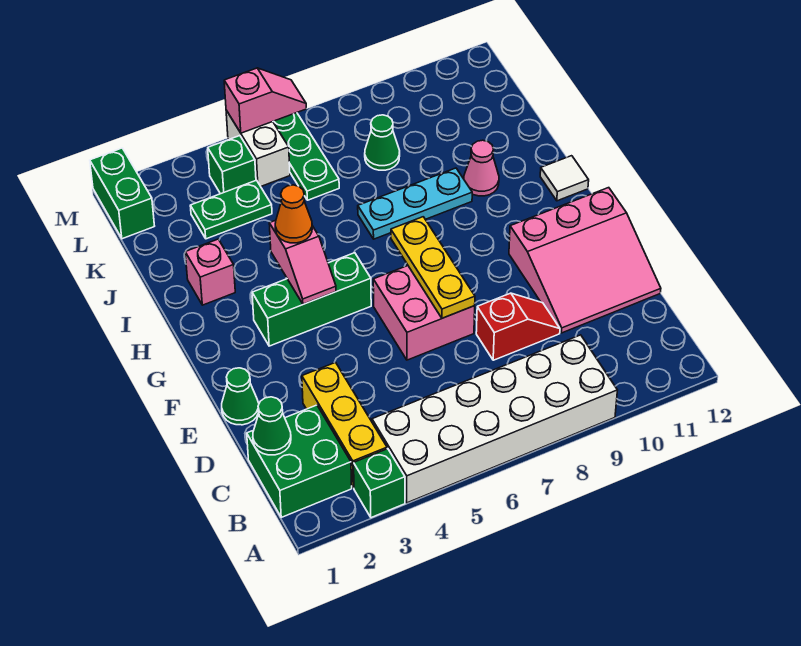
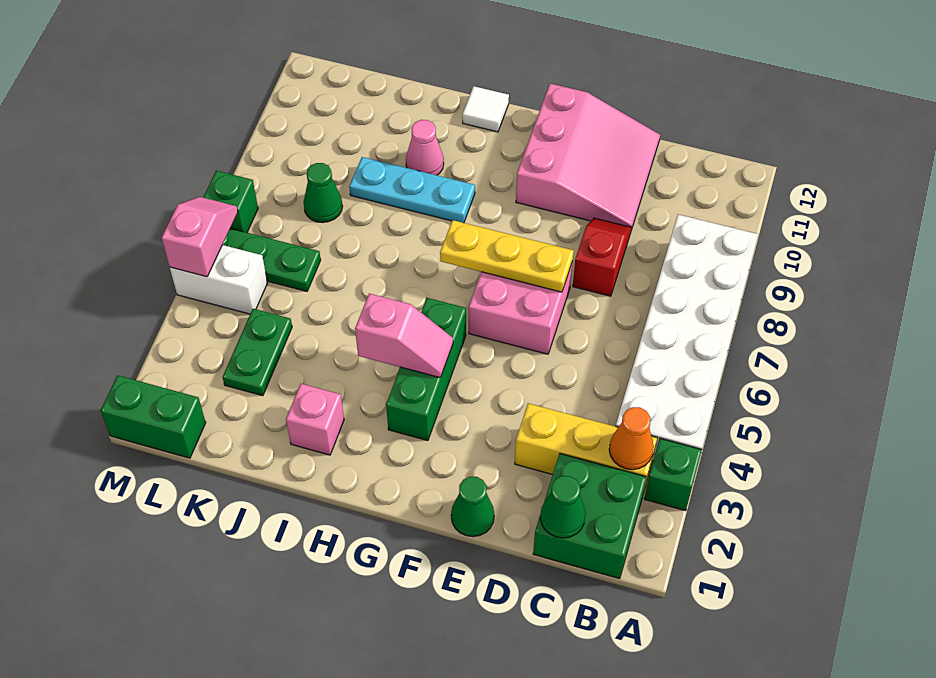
orange 1x1 cone [275,185,312,243] -> orange 1x1 cone moved to [609,407,654,470]
cyan 1x3 plate [358,168,472,239] -> cyan 1x3 plate turned to [349,157,475,223]
green 1x1 brick [208,136,256,194] -> green 1x1 brick moved to [203,171,258,232]

